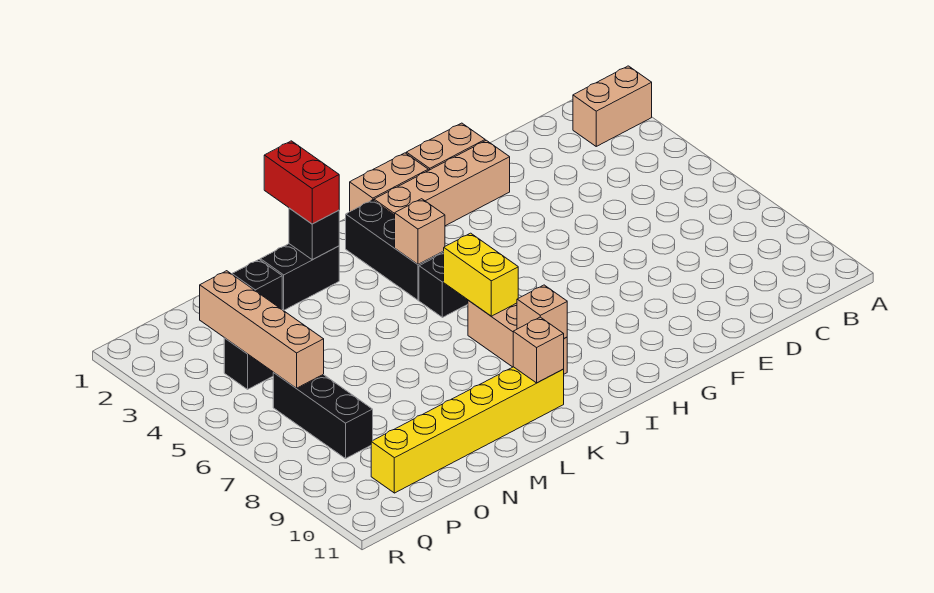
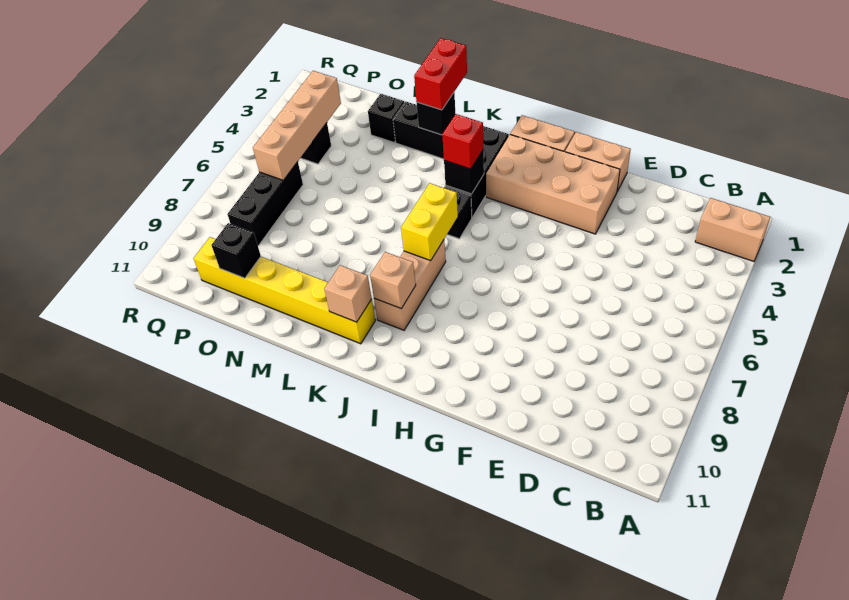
tan 1x4 brick [374,140,510,226] -> tan 2x4 brick [486,135,620,234]
tan 1x1 brick [395,199,445,264] -> black 1x1 brick [444,149,484,194]
none -> red 1x1 brick [442,114,484,169]
none -> black 1x1 brick [211,223,261,278]

